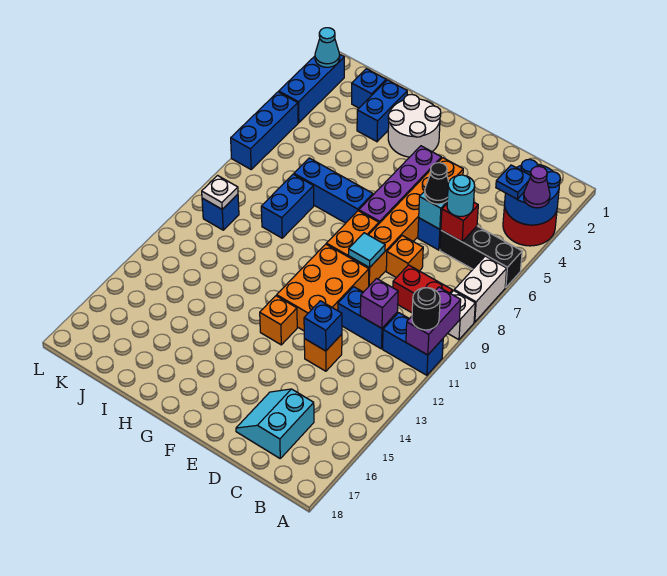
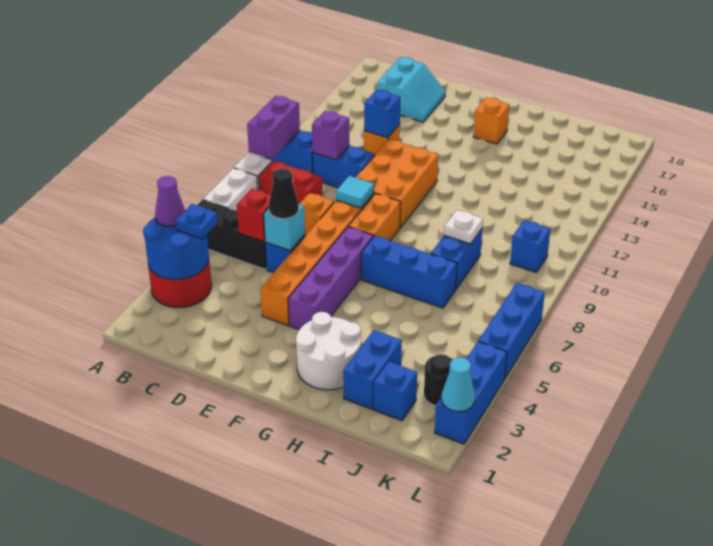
black 1x1 round brick [412,288,440,330] -> black 1x1 round brick moved to [424,354,453,406]
cyan 1x1 round brick [447,175,475,217] -> none
orange 1x1 brick [260,296,297,345] -> orange 1x1 brick moved to [473,98,509,144]
white 1x1 plate [202,176,238,209] -> white 1x1 plate moved to [444,210,483,244]

